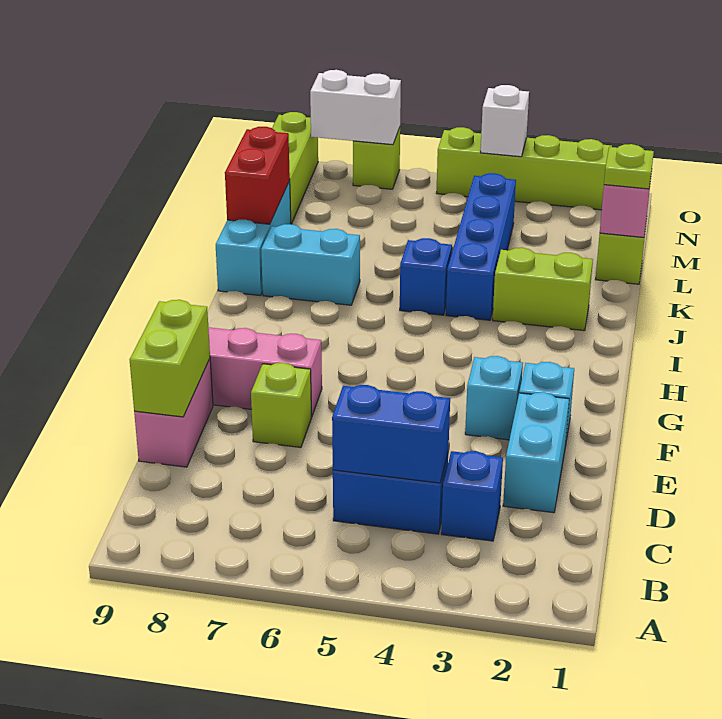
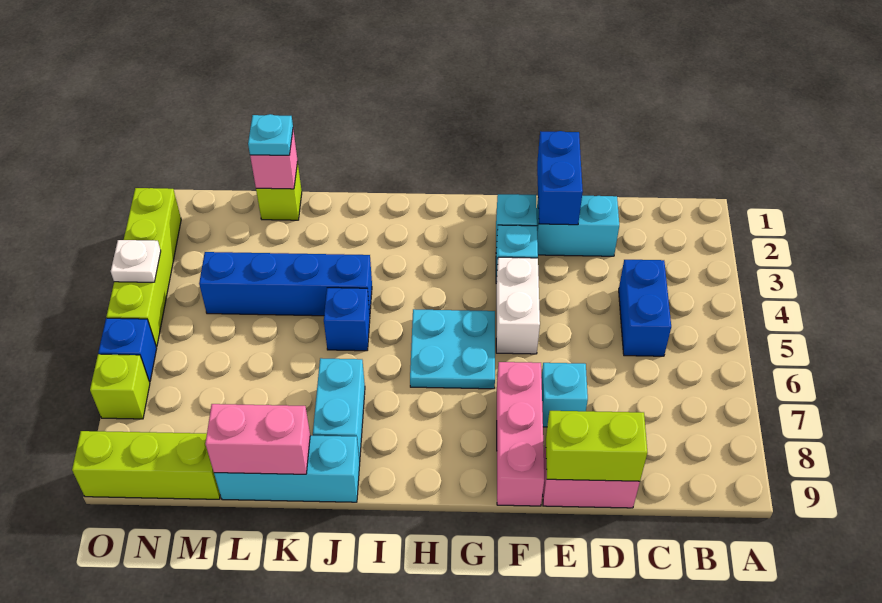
blue 1x1 brick [441,451,503,541] -> blue 1x1 brick moved to [98,318,157,382]
blue 1x2 brick [332,385,450,483] -> blue 1x2 brick moved to [537,131,583,225]
lime 1x1 brick [251,363,312,447] -> cyan 1x1 brick [541,363,588,427]
none -> cyan 2x2 plate [410,309,495,389]
lime 1x2 brick [493,248,593,331] -> none
red 1x2 brick [225,127,290,224] -> pink 1x2 brick [205,404,310,474]
lime 1x1 plate [604,144,654,189] -> cyan 1x1 plate [248,114,293,155]
white 1x1 brick [481,85,529,157] -> white 1x1 plate [111,240,161,282]
white 1x2 brick [310,70,401,145] -> white 1x2 brick moved to [496,257,540,354]

